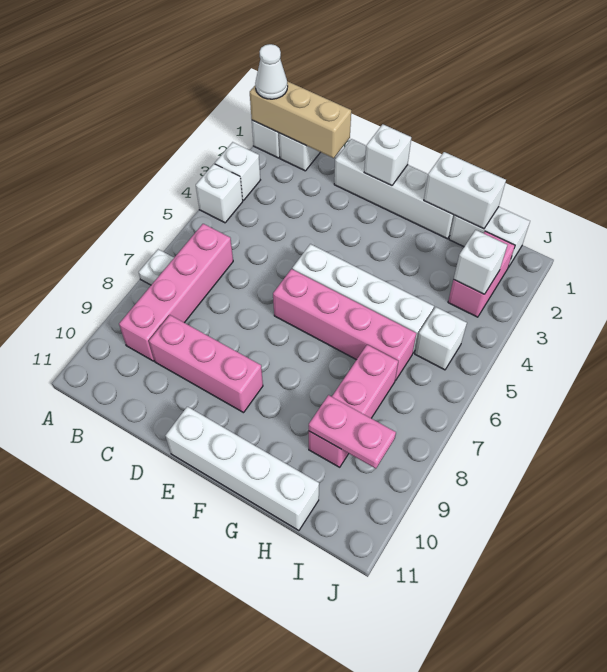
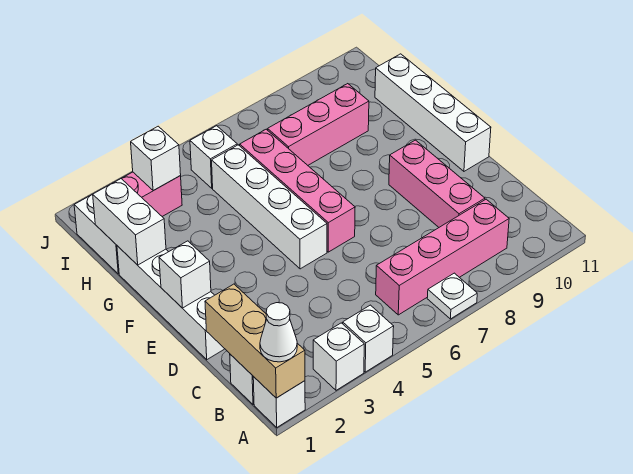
pink 1x2 plate [309,395,396,468] -> none

